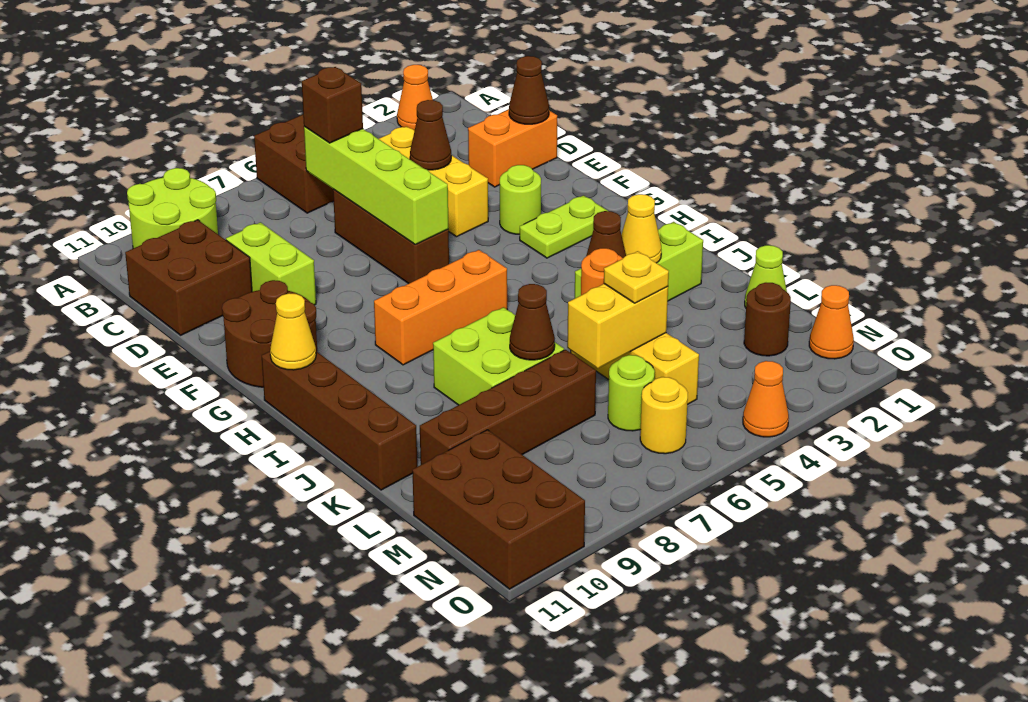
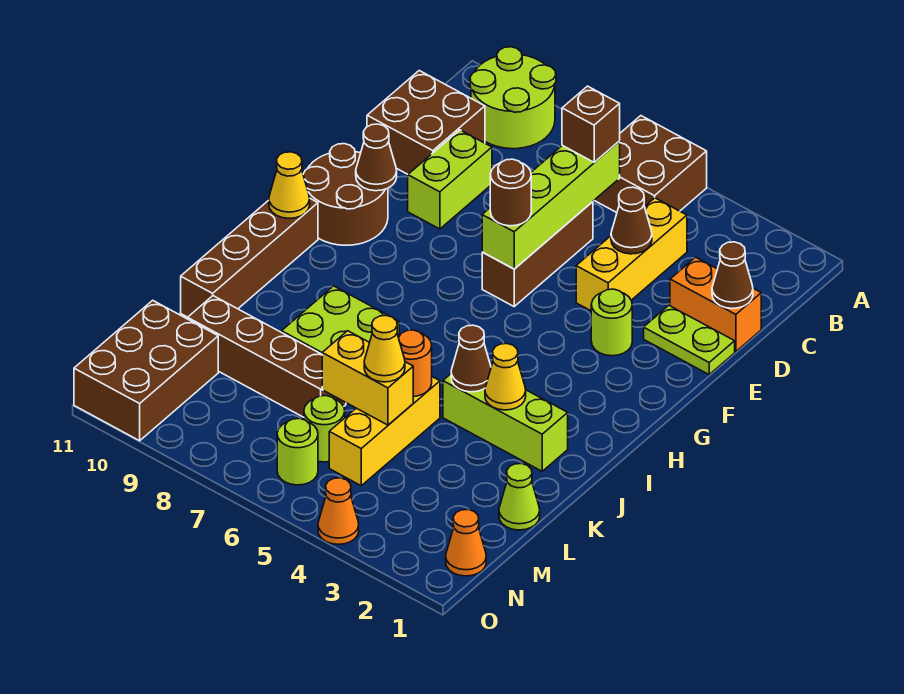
orange 1x1 cone [397,65,433,131] -> none
lime 1x2 plate [520,195,608,258] -> lime 1x2 plate moved to [644,306,735,374]
orange 1x3 brick [374,250,507,365] -> none
brown 1x1 cone [510,284,555,360] -> brown 1x1 cone moved to [356,124,397,191]
yellow 1x1 plate [604,251,669,303] -> yellow 1x1 cone [364,315,405,382]
brown 1x1 round brick [744,283,791,356] -> brown 1x1 round brick moved to [490,159,531,226]
yellow 1x1 round brick [640,377,688,454] -> lime 1x1 round brick [277,419,318,485]

